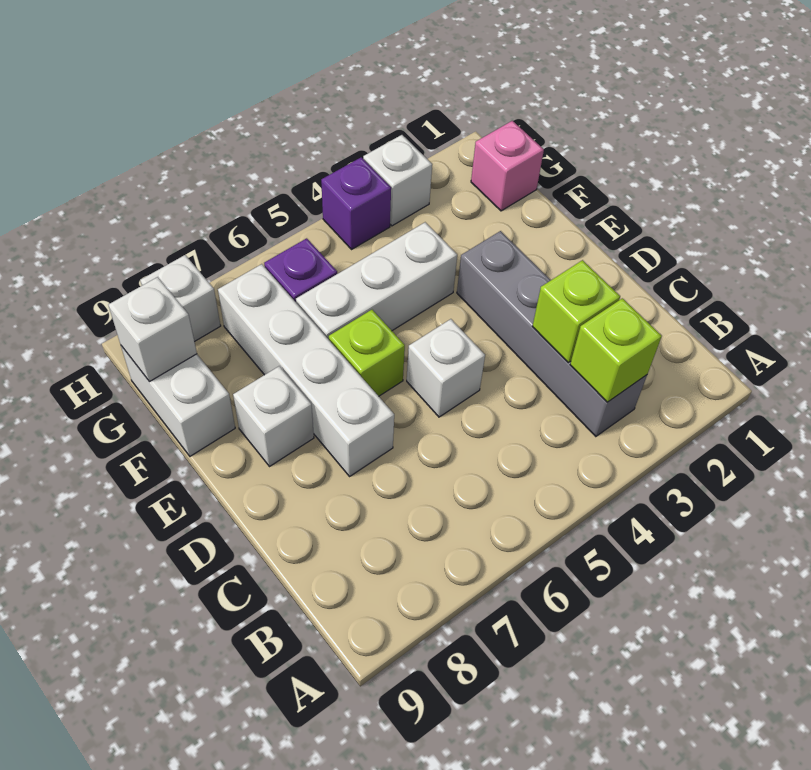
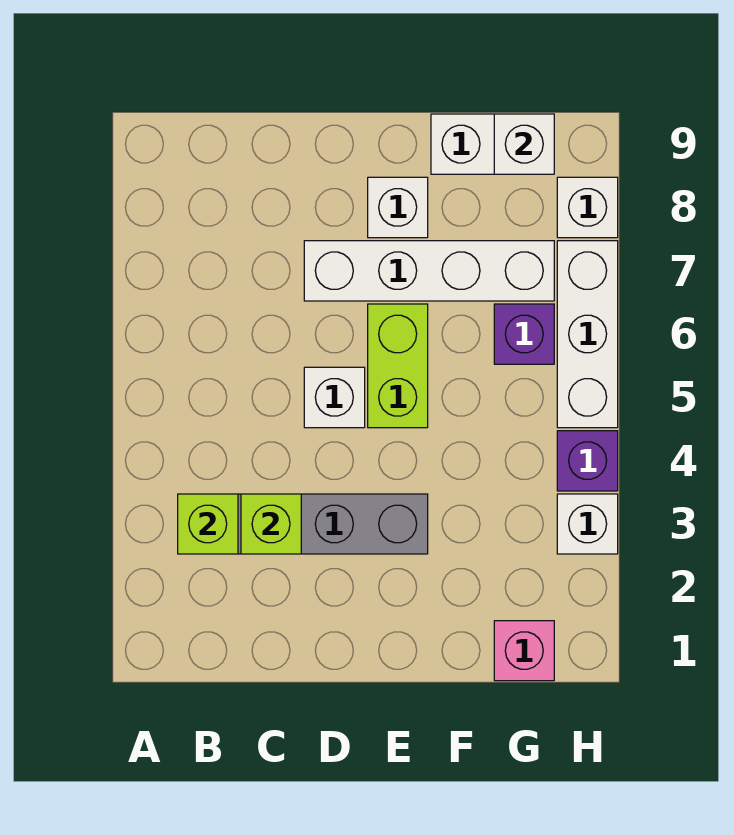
lime 1x1 brick [329,310,405,396] -> lime 1x2 brick [368,304,428,428]
white 1x3 brick [296,222,457,339] -> white 1x3 brick moved to [557,241,618,428]

